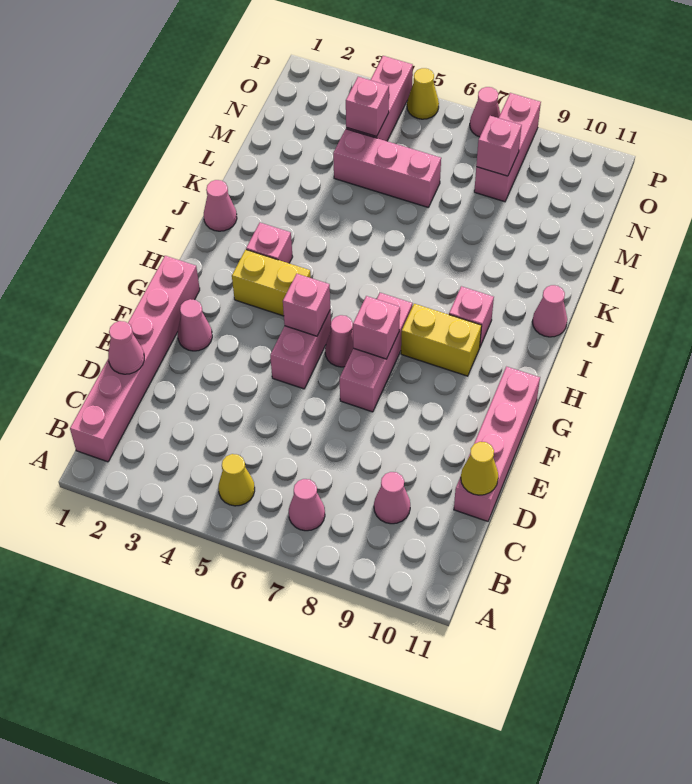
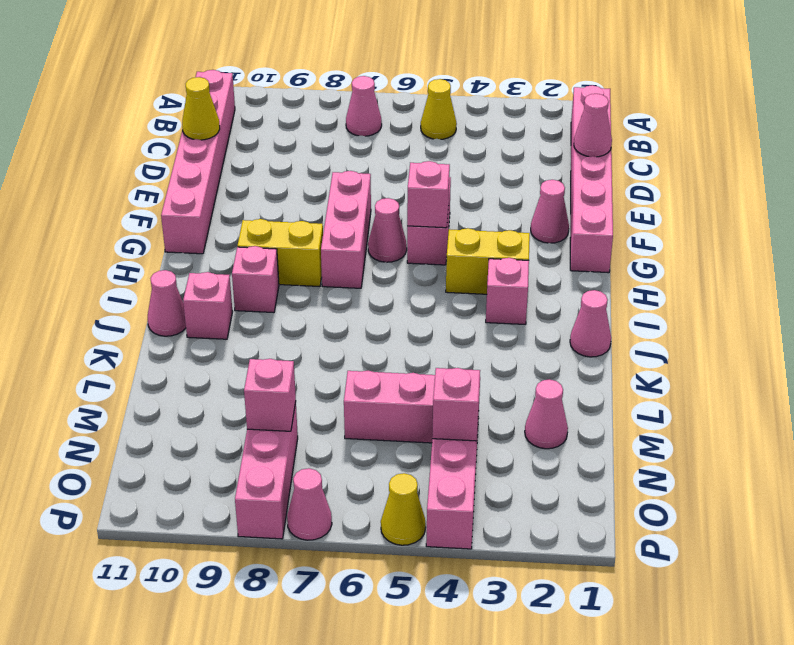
pink 1x1 cone [374,472,410,524] -> pink 1x1 cone moved to [525,379,568,449]
pink 1x4 brick [454,367,540,521] -> pink 1x6 brick [161,70,235,254]
pink 1x1 brick [353,296,400,359] -> pink 1x1 brick moved to [183,272,233,339]

